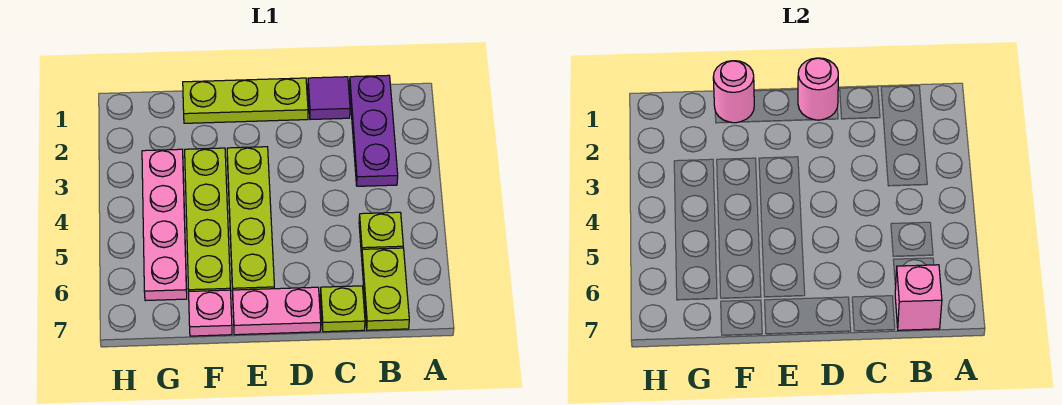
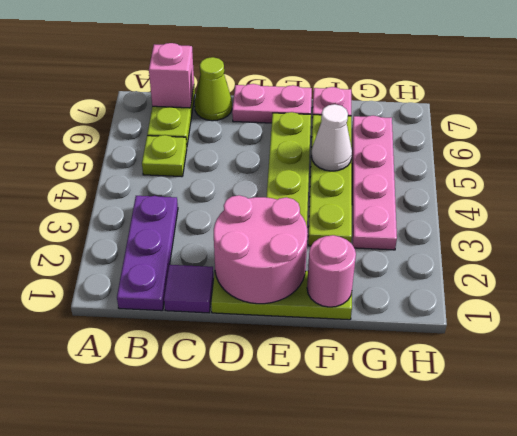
lime 1x1 plate [320,286,365,332] -> lime 1x1 cone [195,57,232,121]
pink 1x1 round brick [798,58,838,120] -> pink 2x2 round brick [214,195,308,304]
none -> white 1x1 cone [311,104,352,171]

